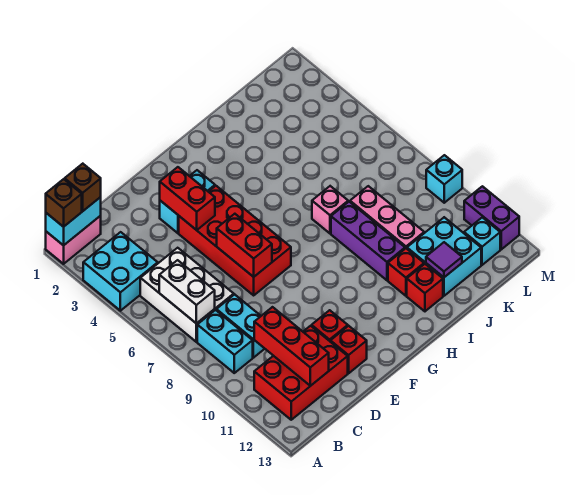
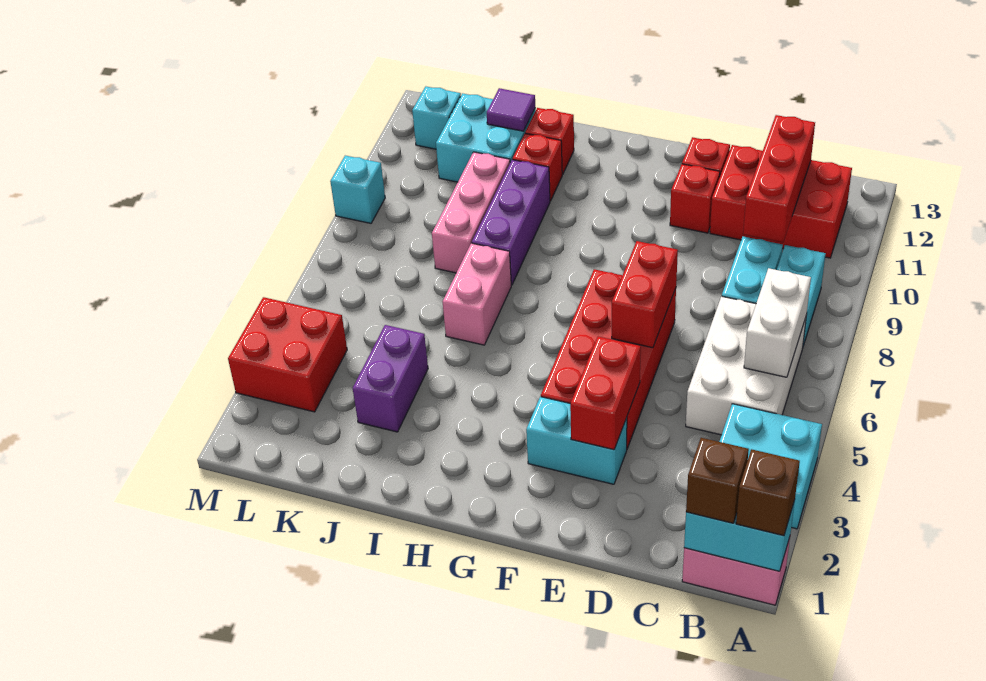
pink 1x1 brick [312,186,348,233] -> pink 1x2 brick [443,243,511,345]
none -> red 2x2 brick [228,297,347,412]
purple 1x2 brick [464,186,519,249] -> purple 1x2 brick moved to [353,325,428,432]

